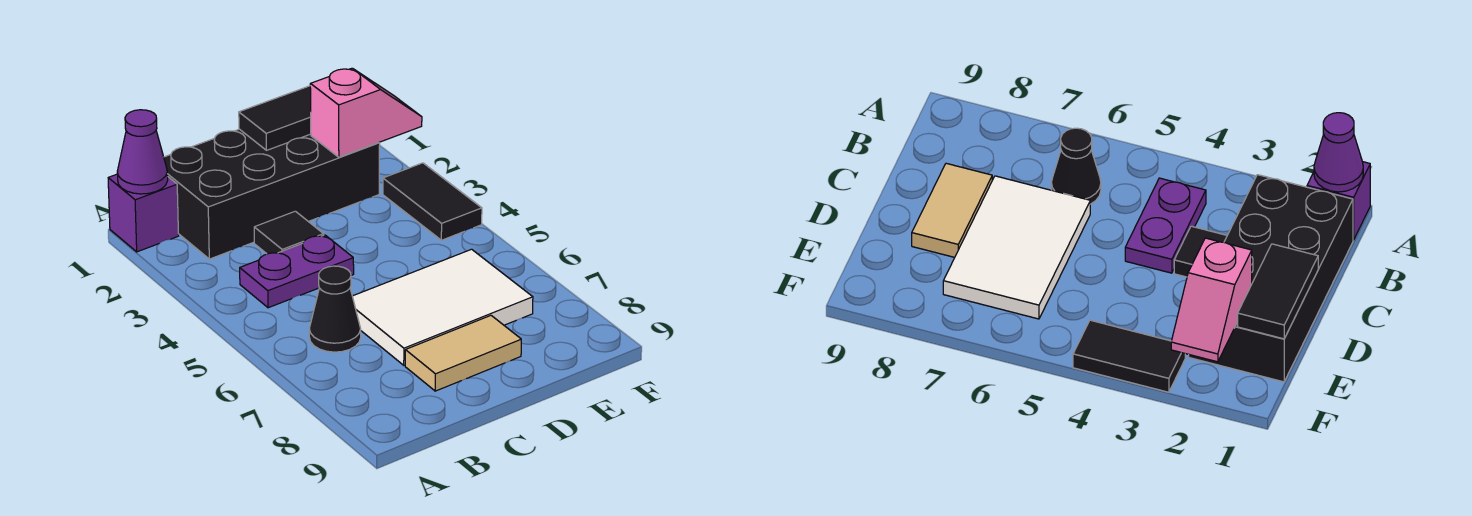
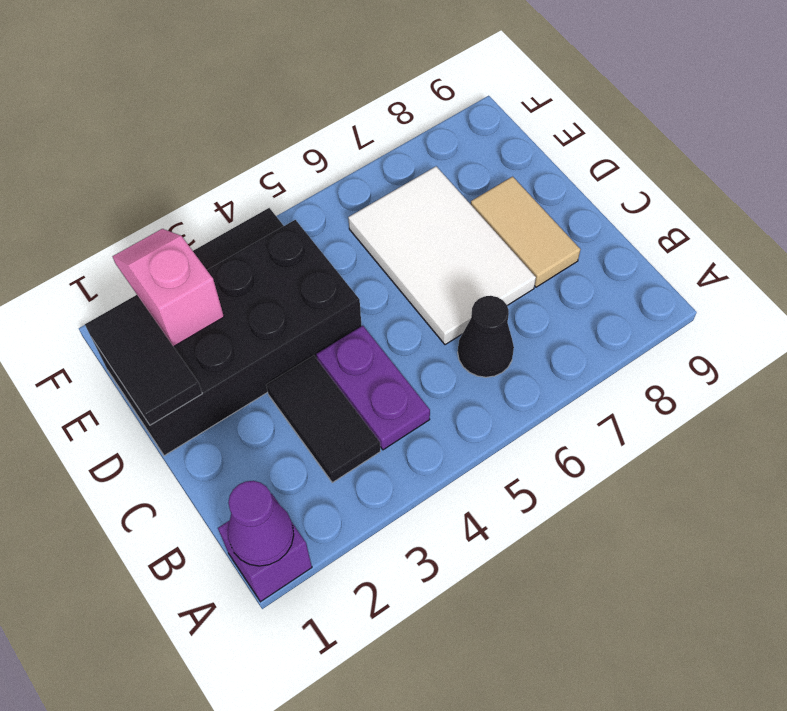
black 2x4 brick [164,129,380,259] -> black 2x4 brick turned to [92,220,362,456]
black 1x1 tile [254,211,324,254] -> black 1x2 tile [266,356,380,483]

